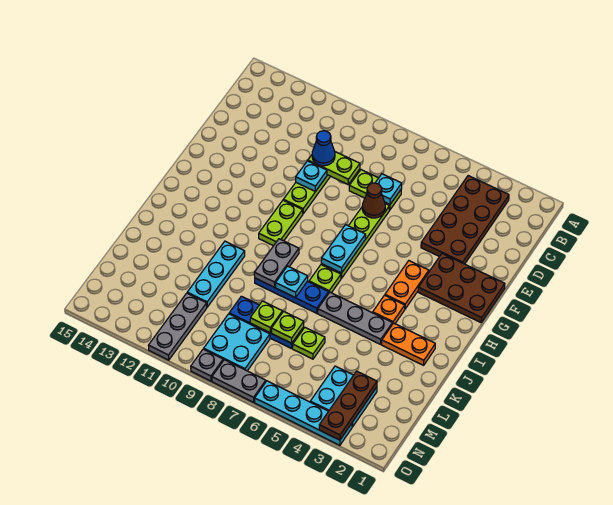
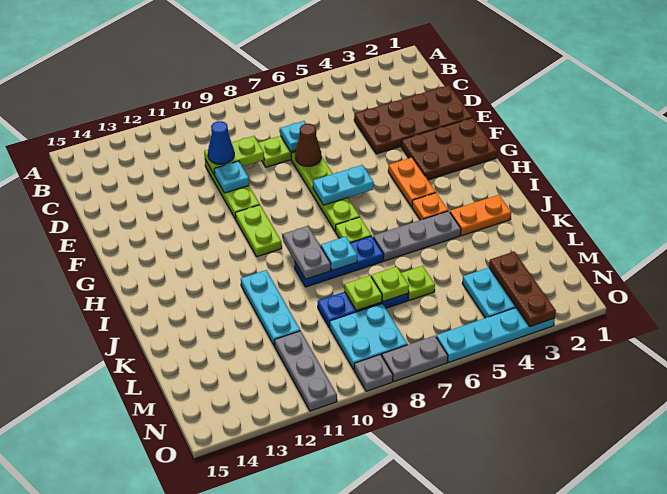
brown 2x4 plate [421,176,509,264] -> brown 2x4 plate turned to [354,85,472,154]
cyan 1x2 plate [321,225,366,273] -> cyan 1x2 plate turned to [313,165,374,205]

